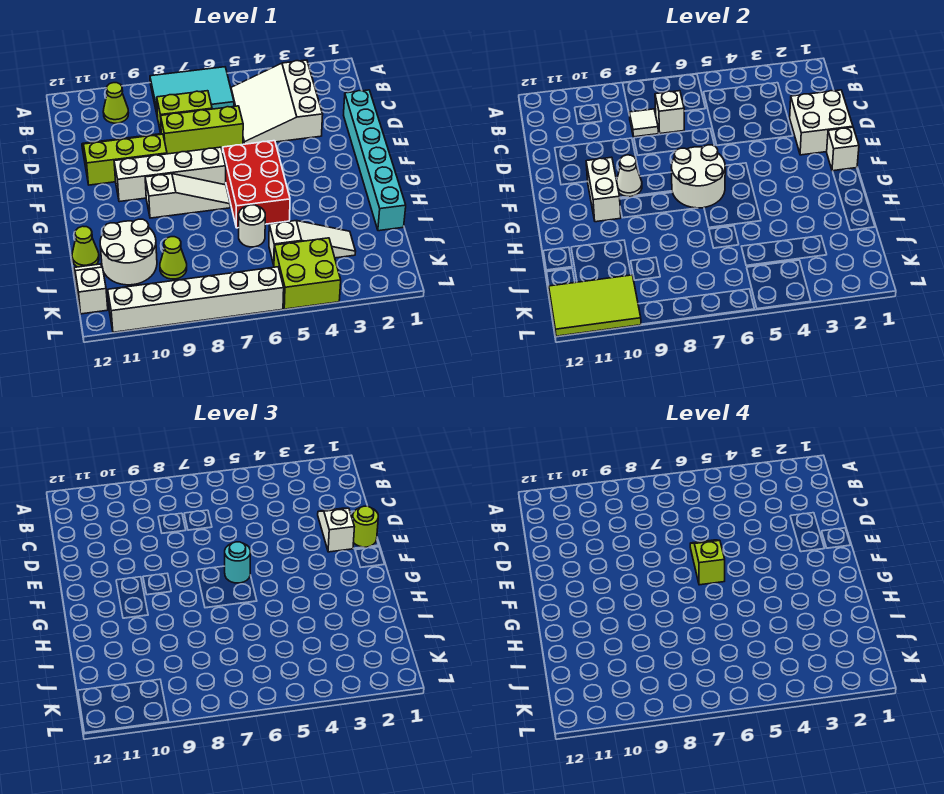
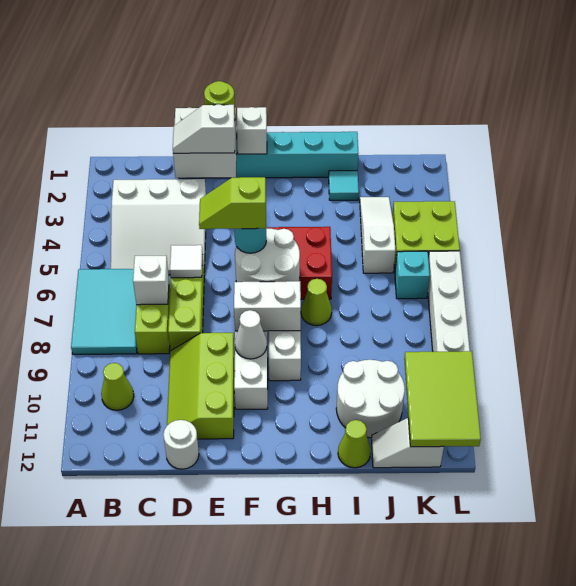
white 1x1 tile [629,109,658,137] -> white 1x1 tile moved to [170,245,203,278]
white 1x2 brick [586,157,621,222] -> white 1x2 brick moved to [234,281,301,331]
none -> cyan 1x1 tile [329,171,359,200]
white 1x1 round brick [239,205,265,247] -> white 1x1 round brick moved to [163,420,199,469]
lime 1x1 cone [160,237,187,279] -> lime 1x1 cone moved to [301,279,332,326]
none -> cyan 1x1 brick [395,251,430,299]

